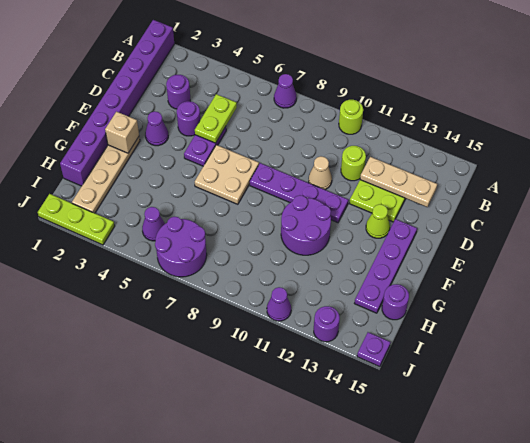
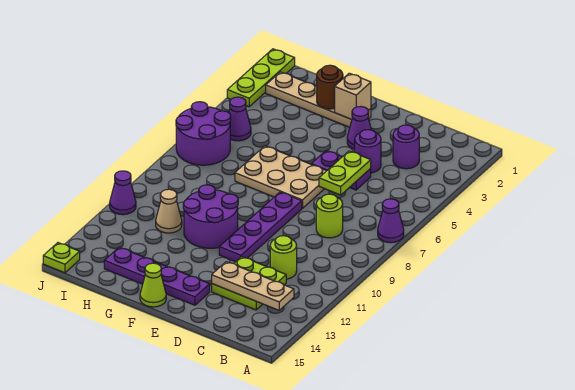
purple 1x8 brick [60,20,174,186] -> none
lime 1x1 round brick [339,100,363,134] -> lime 1x1 round brick moved to [316,194,343,238]
lime 1x2 plate [195,94,237,143] -> lime 1x2 plate turned to [319,151,371,195]
tan 1x3 plate [360,157,437,207] -> tan 1x3 plate turned to [212,262,294,310]
tan 1x1 cone [309,156,332,190] -> tan 1x1 cone moved to [156,189,182,233]
tan 2x2 plate [195,145,259,204] -> tan 2x3 plate [235,146,326,208]
lime 1x1 cone [366,204,390,238] -> lime 1x1 cone moved to [140,263,166,307]
none -> brown 1x1 round brick [317,65,343,109]
purple 1x1 round brick [382,284,409,320] -> none
purple 1x1 round brick [314,306,340,342] -> none
purple 1x1 plate [357,332,390,367] -> lime 1x1 plate [43,243,80,273]

